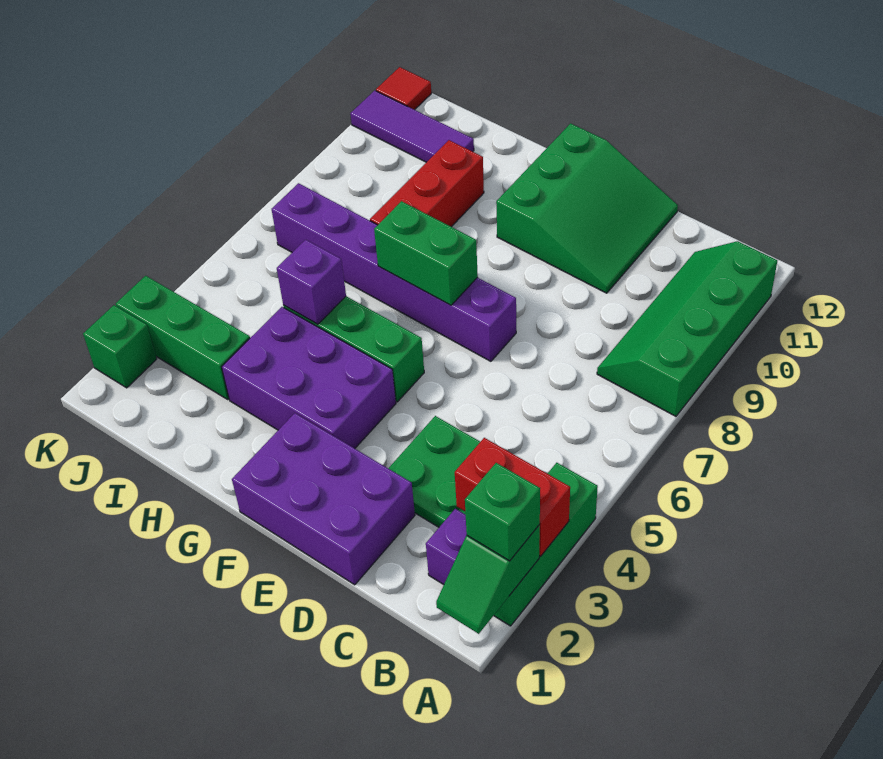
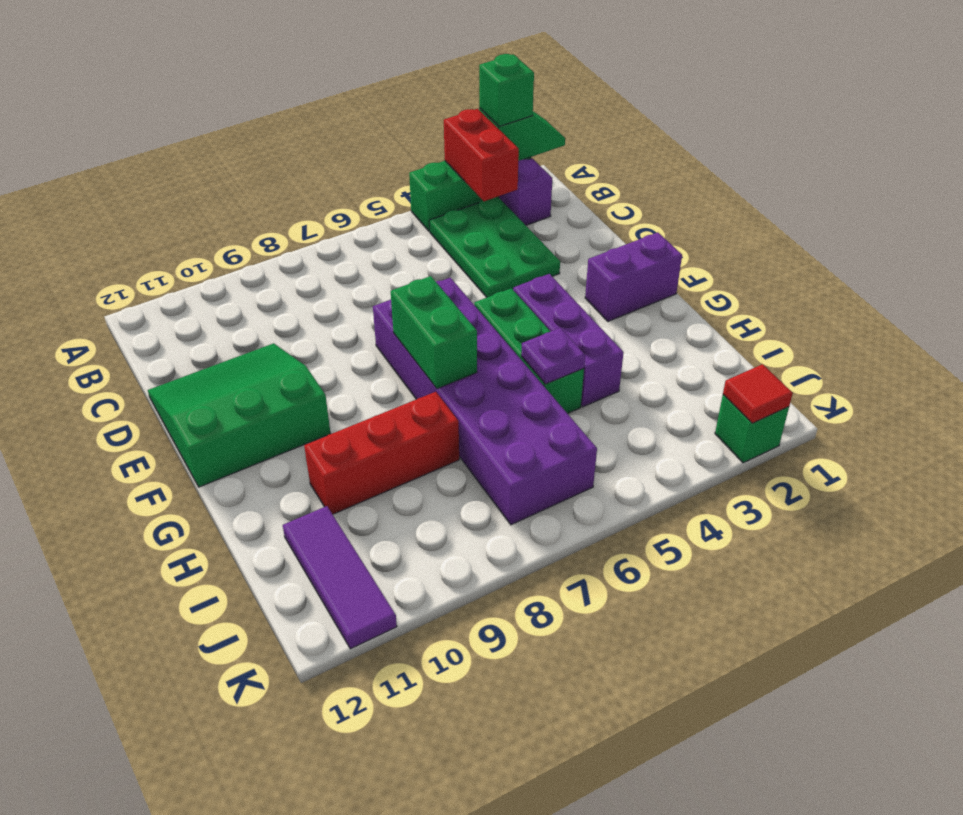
green 2x4 slope [597,241,777,416] -> none
purple 2x3 brick [232,413,415,585] -> purple 1x2 brick [585,232,682,321]
purple 1x6 brick [272,183,516,361] -> purple 2x6 brick [373,278,597,525]
purple 2x3 brick [222,307,396,448] -> purple 1x3 brick [513,274,624,407]
purple 1x1 brick [277,240,346,324] -> purple 1x1 plate [521,328,585,384]
green 1x3 brick [116,276,250,400] -> none
red 1x1 tile [376,67,431,110] -> red 1x1 tile moved to [723,364,793,423]

